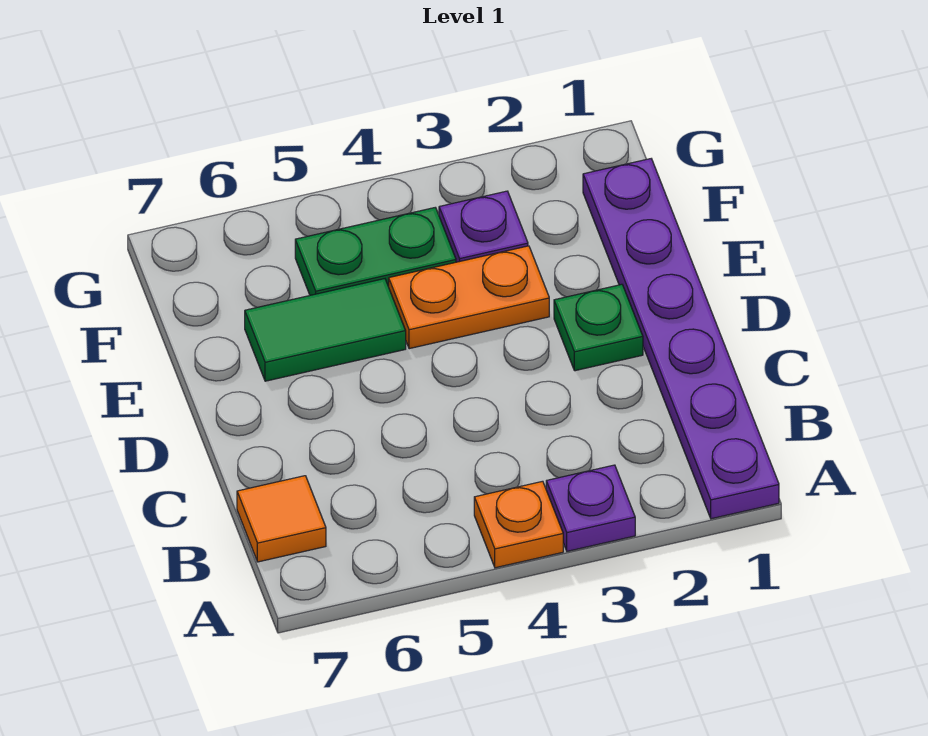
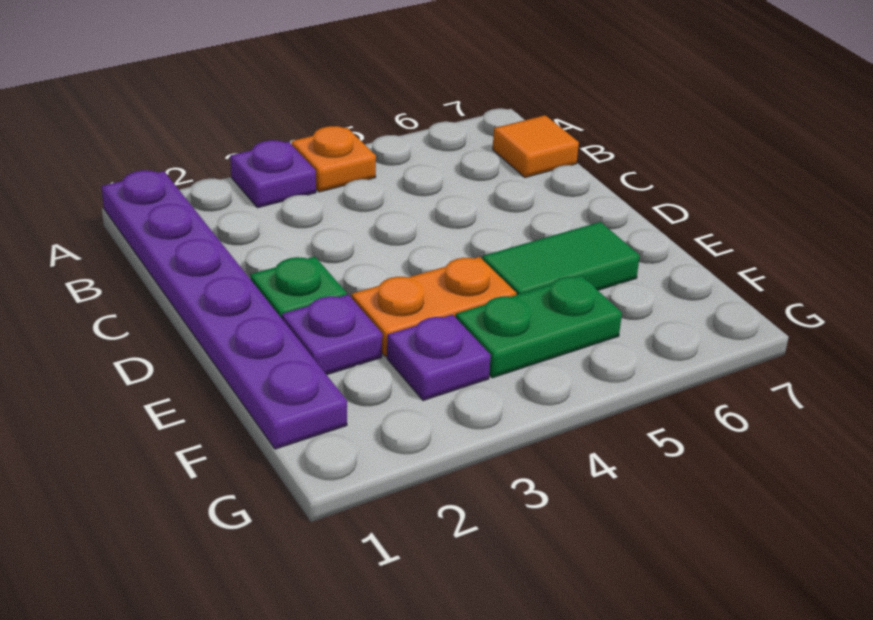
none -> purple 1x1 plate [282,295,382,375]

